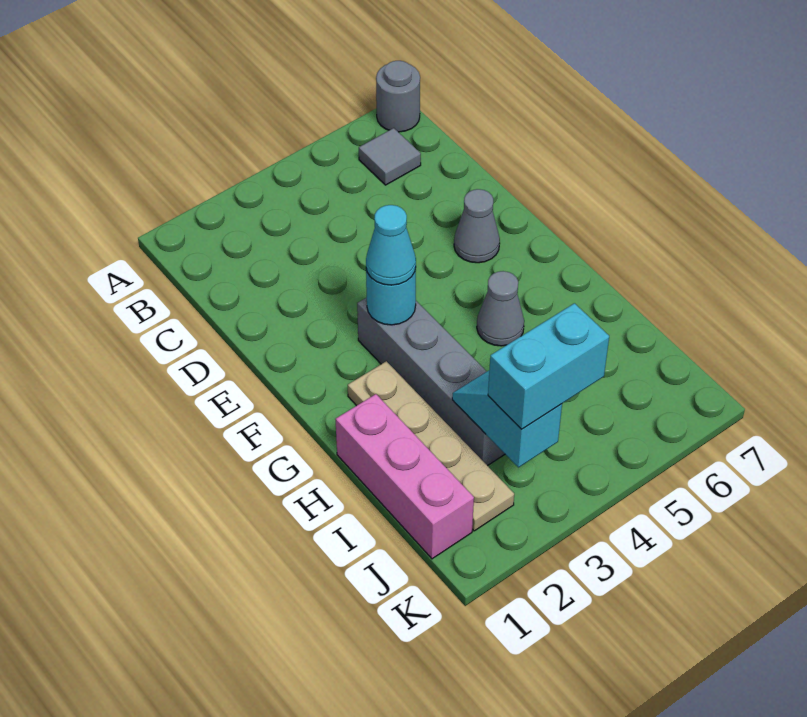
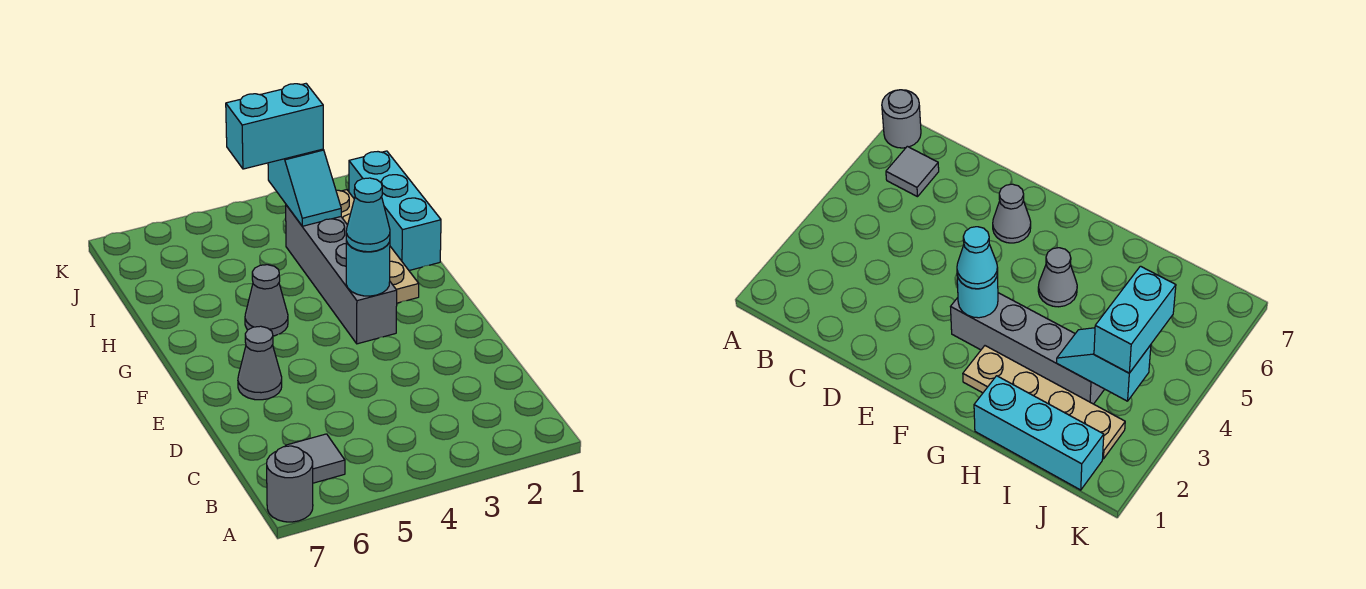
pink 1x3 brick [335,394,474,559] -> cyan 1x3 brick [349,151,441,270]

